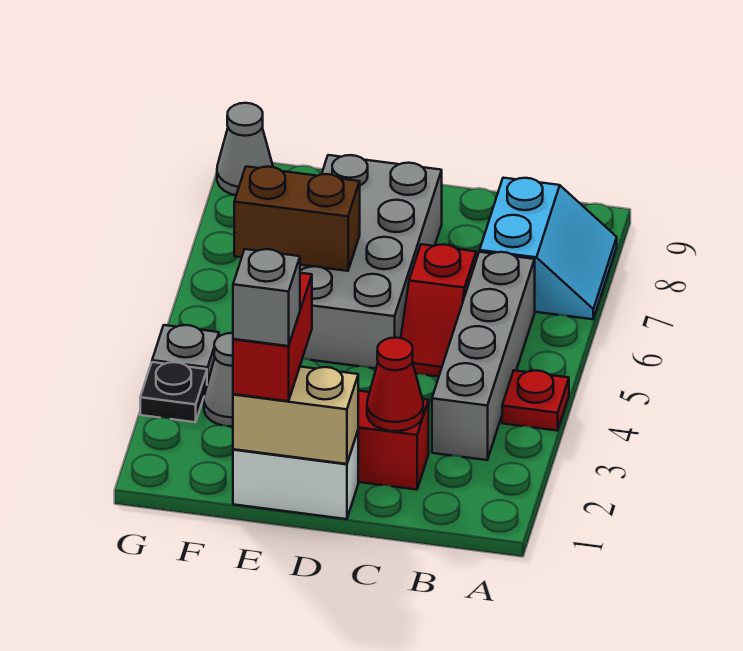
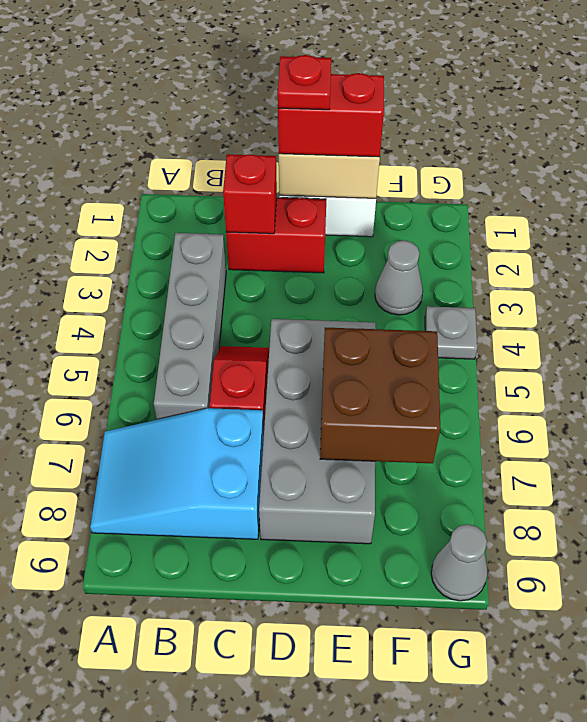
red 1x1 plate [502,370,569,431] -> red 1x1 plate moved to [278,55,331,110]
cyan 2x2 slope [480,178,617,319] -> cyan 2x3 slope [90,408,264,539]
red 1x1 cone [367,338,423,431] -> red 1x1 brick [223,154,277,234]
red 1x2 brick [233,273,312,401] -> red 1x2 brick turned to [278,73,384,157]
grey 1x1 brick [233,249,300,346] -> none
brown 1x2 brick [234,167,360,271] -> brown 2x2 brick [320,328,440,463]
black 1x1 plate [140,362,207,422] -> none

